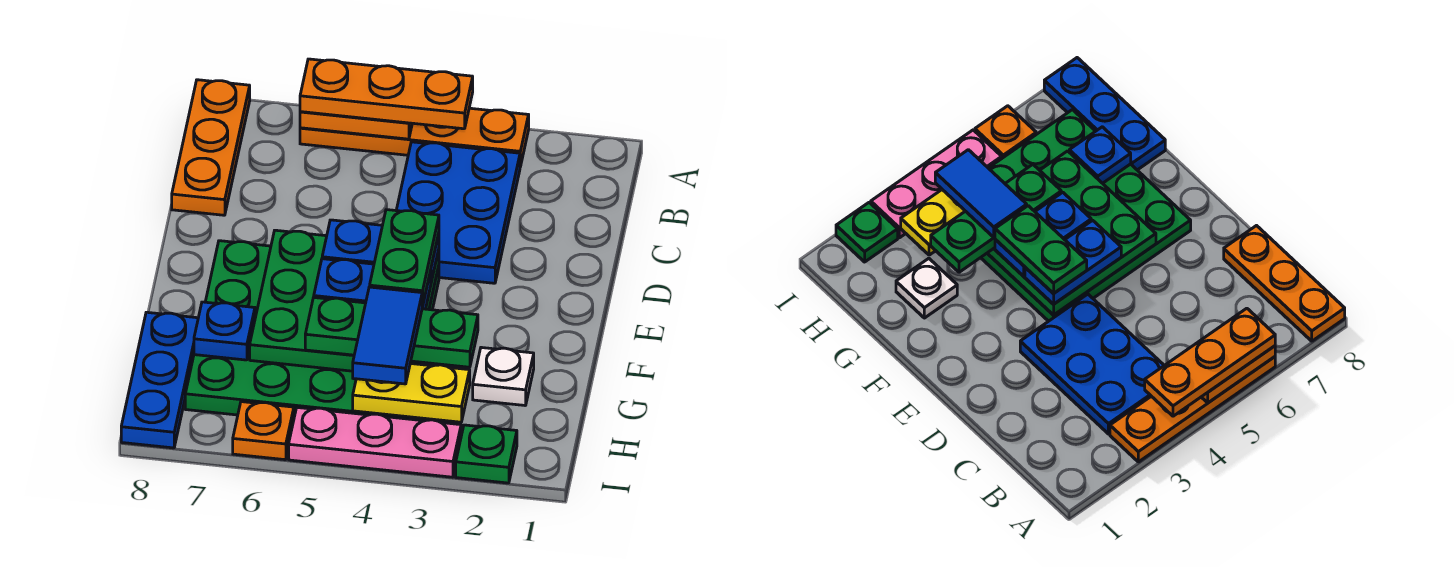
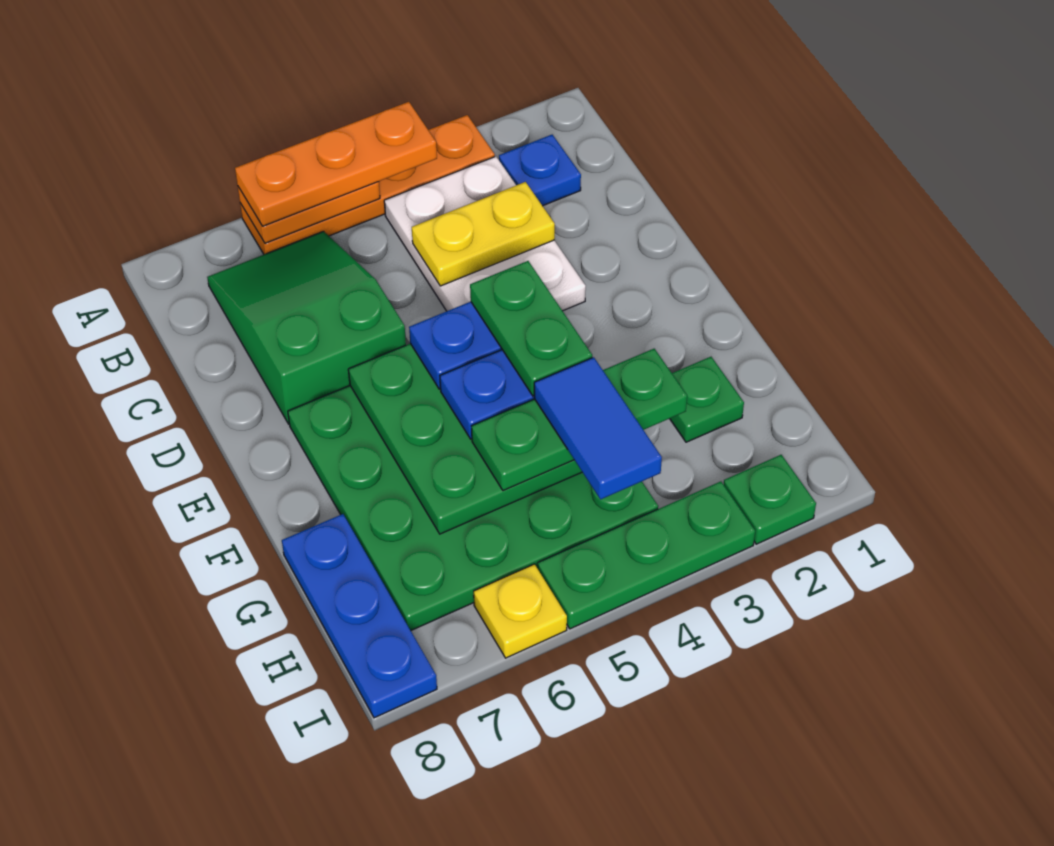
orange 1x3 plate [172,80,250,215] -> none
blue 2x3 plate [396,142,520,283] -> white 2x3 plate [384,157,586,311]
none -> green 2x3 slope [207,231,406,424]
white 1x1 plate [473,347,534,406] -> green 1x1 plate [670,357,744,442]
blue 1x1 plate [194,302,255,360] -> blue 1x1 plate moved to [499,135,581,206]
yellow 1x2 plate [353,363,470,422] -> yellow 1x2 plate moved to [412,182,555,286]
pink 1x3 plate [289,407,461,477] -> green 1x3 plate [538,481,755,629]
orange 1x1 plate [233,402,294,460] -> yellow 1x1 plate [474,564,567,658]

